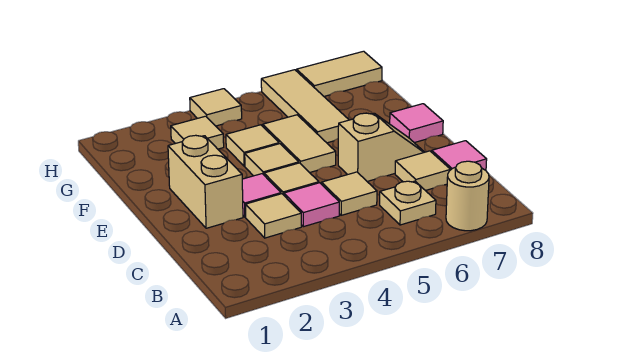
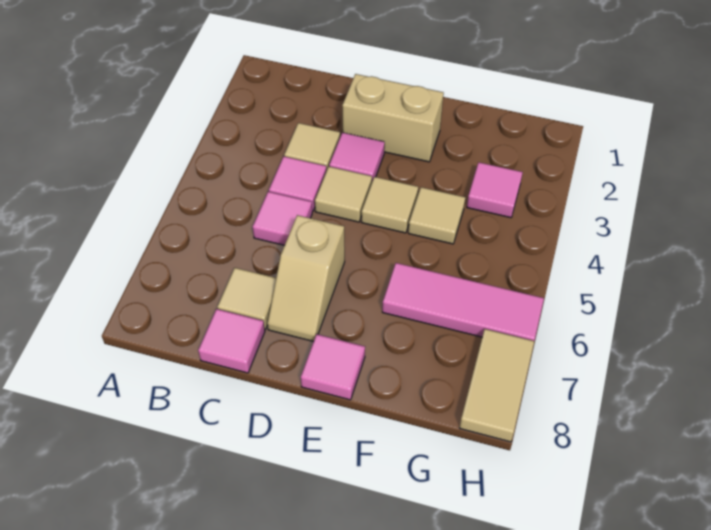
tan 1x1 round brick [446,161,489,231] -> none
tan 1x1 plate [380,181,436,225] -> none
tan 1x1 tile [322,172,377,215] -> pink 1x1 tile [253,192,312,245]
tan 1x2 tile [263,115,336,173] -> none
tan 1x3 tile [261,70,349,143] -> pink 1x3 tile [382,263,544,341]
tan 1x1 tile [171,116,224,149] -> pink 1x1 tile [467,162,523,218]
tan 1x1 tile [190,89,242,126] -> none

